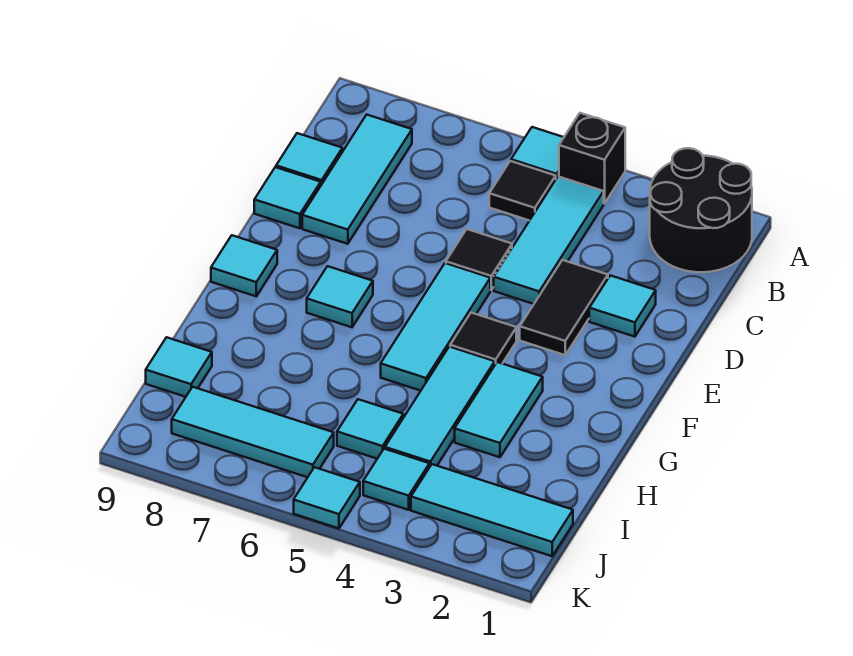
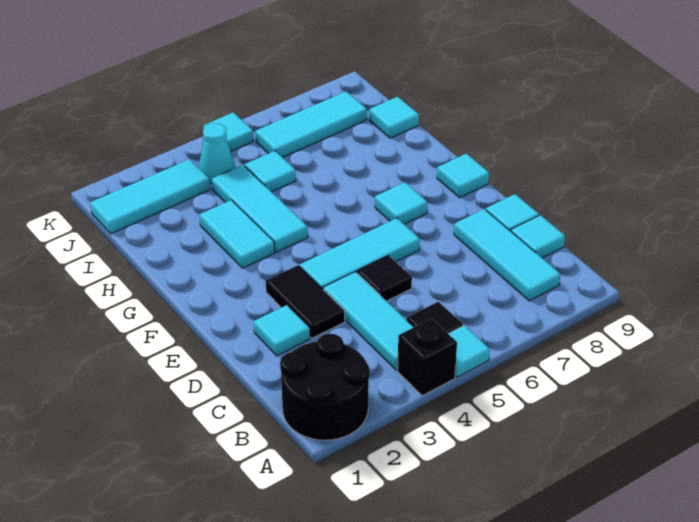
cyan 1x3 tile [381,263,490,391] -> cyan 1x3 tile turned to [300,218,420,289]
black 1x1 tile [450,313,516,364] -> none
cyan 1x1 tile [363,449,429,510] -> cyan 1x1 cone [199,123,235,184]

